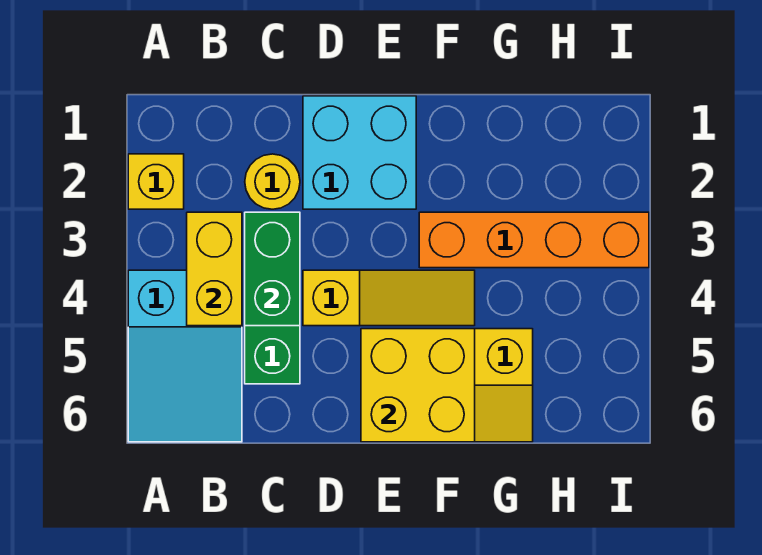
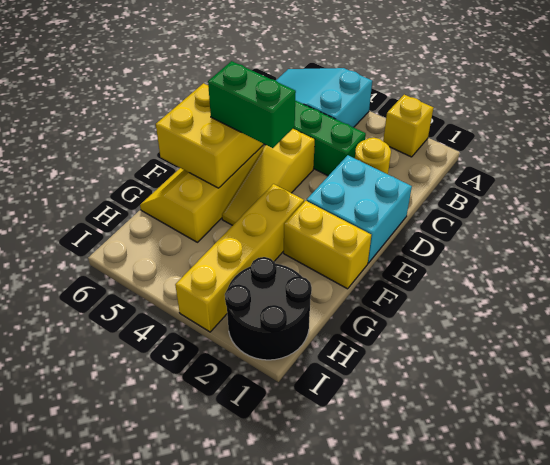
yellow 1x2 brick [187,212,242,326] -> yellow 1x2 brick moved to [284,201,371,289]
green 1x2 brick [245,212,300,326] -> green 1x2 brick moved to [208,61,296,148]
orange 1x4 brick [419,212,649,268] -> yellow 1x4 brick [175,184,304,332]
none -> black 2x2 round brick [225,257,312,360]

